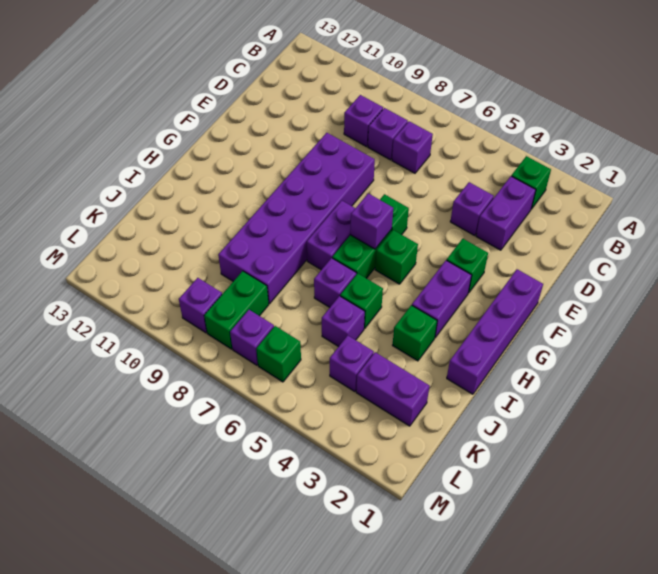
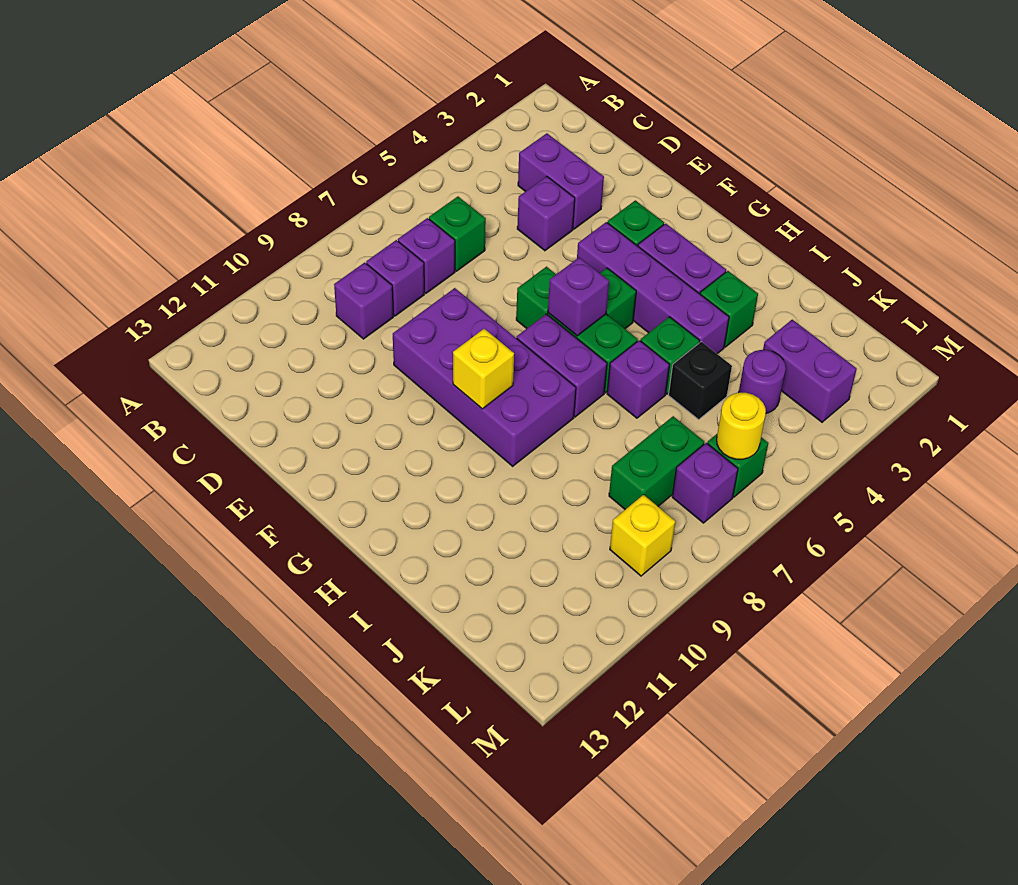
green 1x1 brick [511,156,551,209] -> green 1x1 brick moved to [429,197,486,271]
purple 2x6 brick [218,133,375,304] -> purple 2x4 brick [393,288,576,466]
purple 1x4 brick [447,269,543,394] -> purple 1x4 brick moved to [577,222,729,354]
none -> yellow 1x1 brick [453,329,514,409]
purple 1x1 brick [322,296,365,347] -> black 1x1 brick [668,342,732,419]
purple 1x2 brick [356,352,429,426] -> purple 1x2 brick turned to [763,320,857,422]
purple 1x1 brick [330,335,374,392] -> purple 1x1 round brick [739,350,786,413]
green 1x2 brick [204,271,269,349] -> green 1x2 brick turned to [609,416,704,509]
none -> yellow 1x1 round brick [717,393,766,459]
purple 1x1 brick [179,278,222,333] -> yellow 1x1 brick [610,495,675,576]

